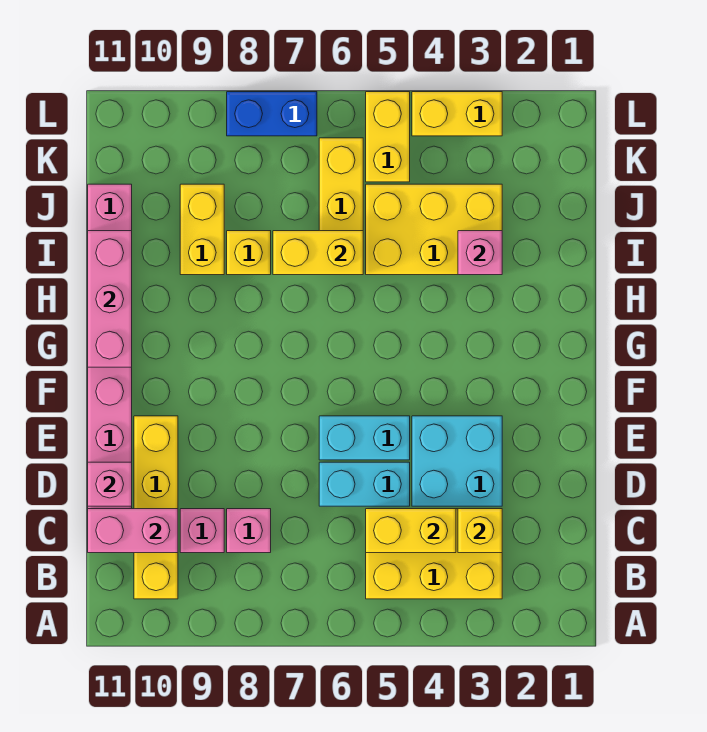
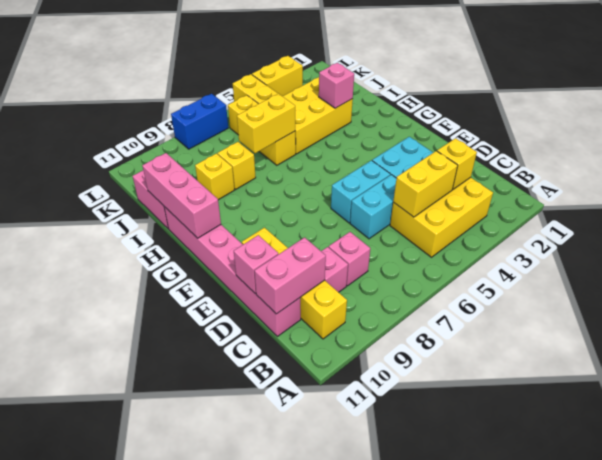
yellow 1x2 brick [180,184,224,275] -> yellow 1x1 brick [195,153,234,200]

